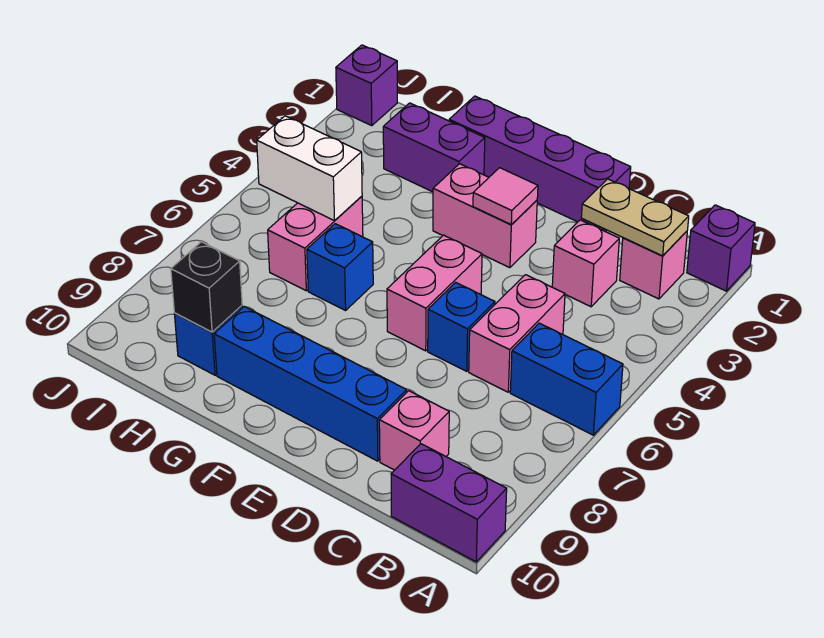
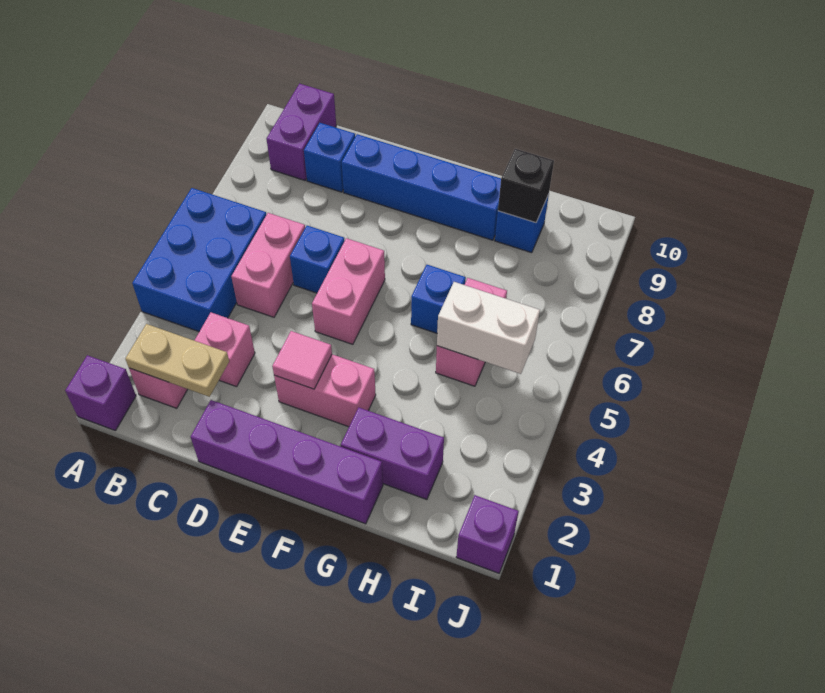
blue 1x2 brick [510,323,623,435] -> blue 2x3 brick [132,188,266,332]
purple 1x2 brick [391,444,507,562] -> purple 1x2 brick turned to [267,84,336,180]
pink 1x1 brick [379,391,449,470] -> blue 1x1 brick [304,123,355,192]

